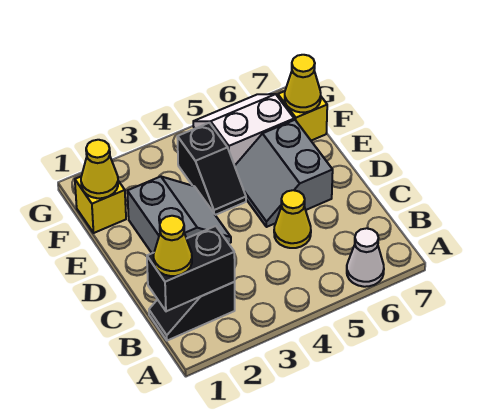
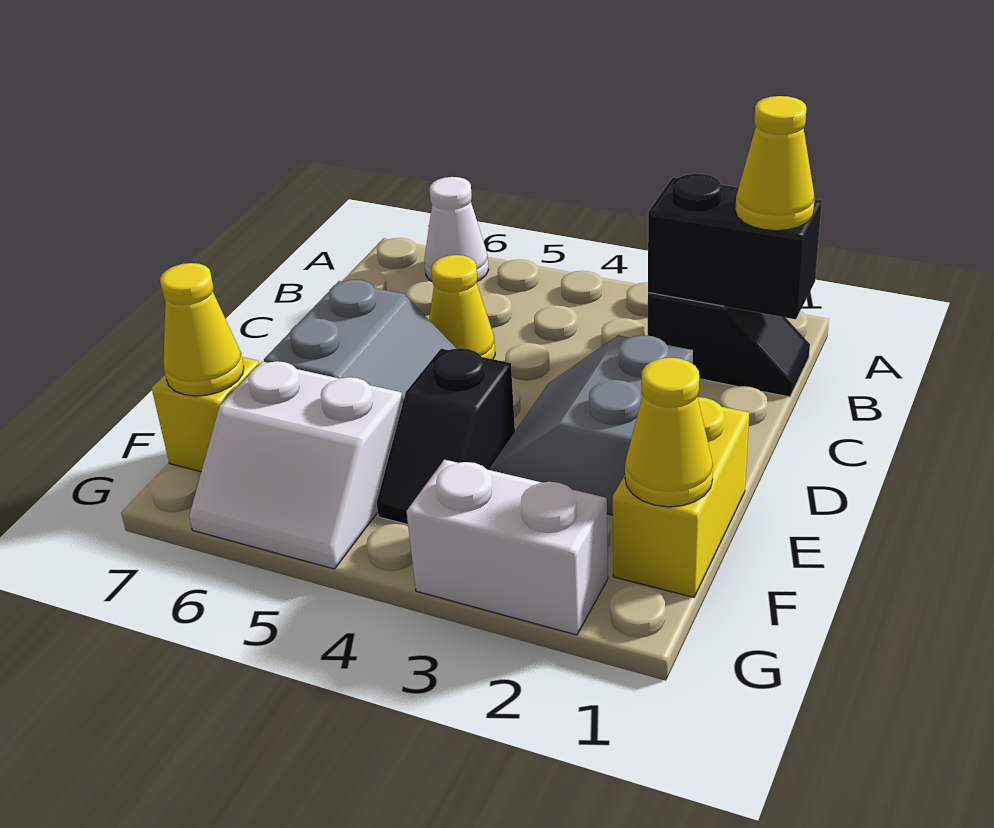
black 1x2 slope [177,123,246,215] -> black 1x2 slope turned to [377,348,515,524]
yellow 1x1 brick [75,177,126,233] -> yellow 1x2 brick [613,397,749,597]
none -> white 1x2 brick [406,460,608,635]

